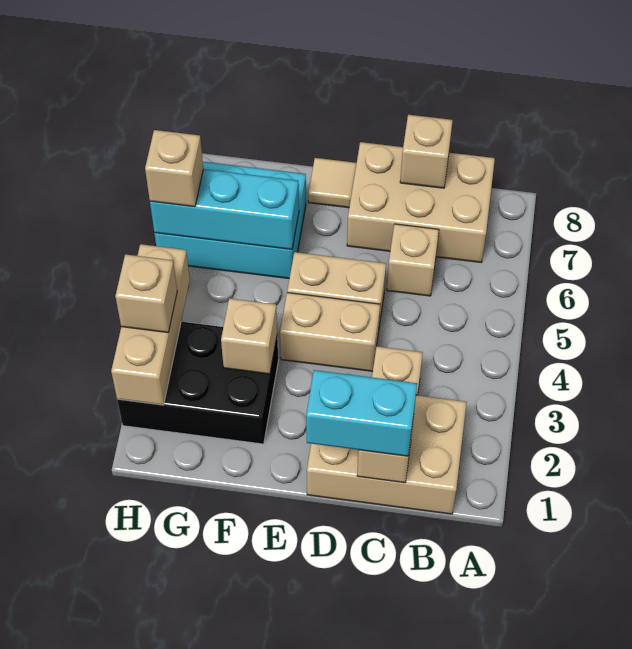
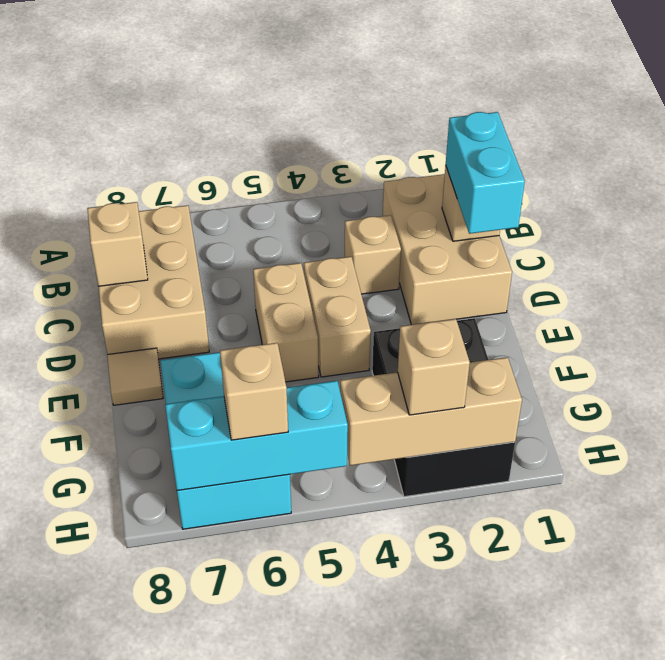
tan 1x1 brick [387,224,439,296] -> none
tan 1x1 brick [221,298,277,374] -> none
cyan 1x3 brick [150,169,299,249] -> cyan 1x3 brick turned to [165,381,348,490]

